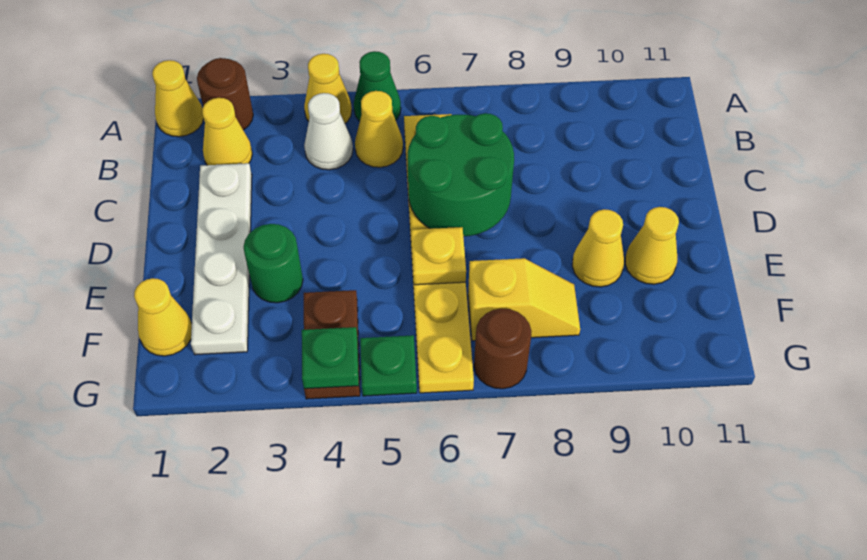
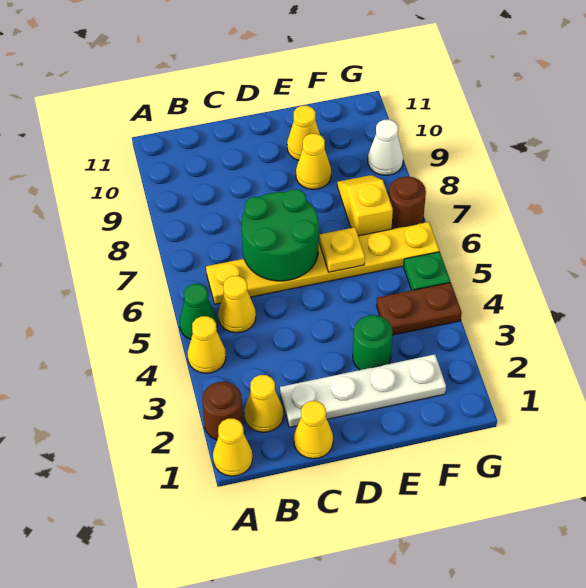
white 1x1 cone [304,93,353,170] -> white 1x1 cone moved to [368,120,403,175]
yellow 1x1 cone [134,278,192,356] -> yellow 1x1 cone moved to [294,401,333,459]
green 1x1 plate [302,327,359,389] -> none

